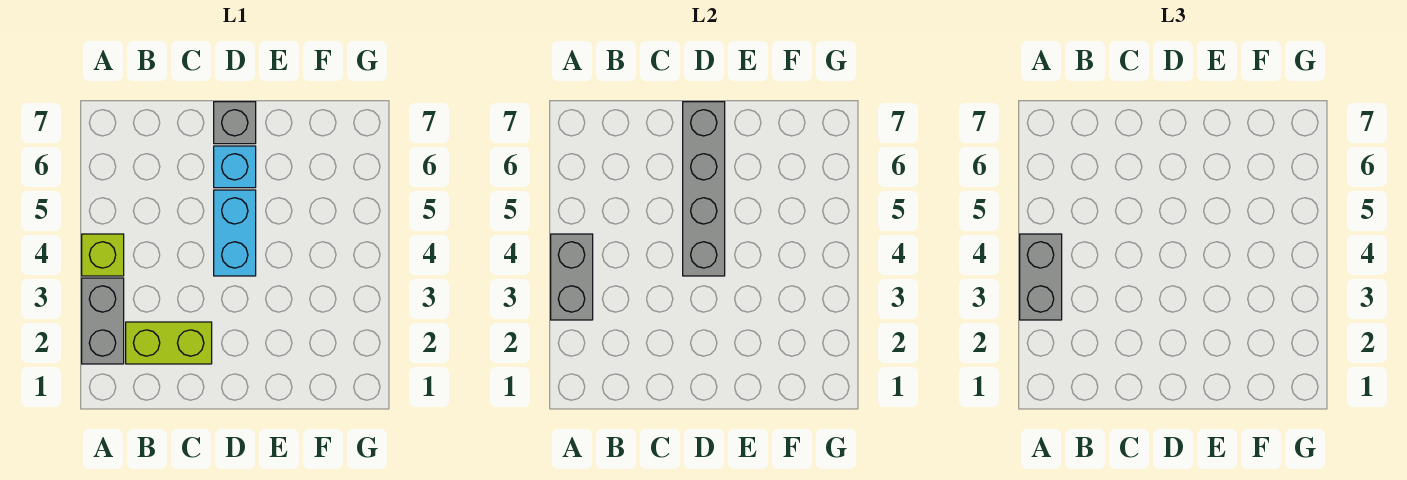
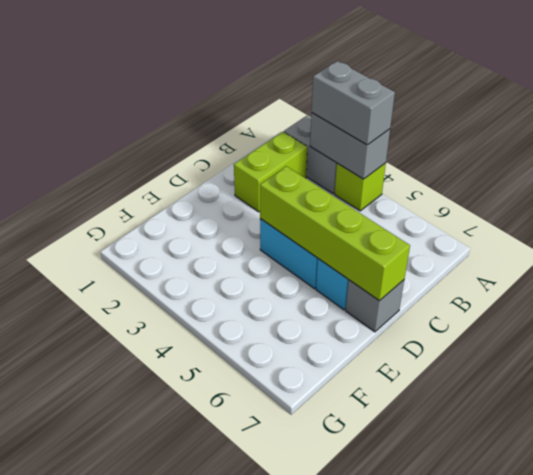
grey 1x4 brick [683,102,725,276] -> lime 1x4 brick [260,166,410,301]

